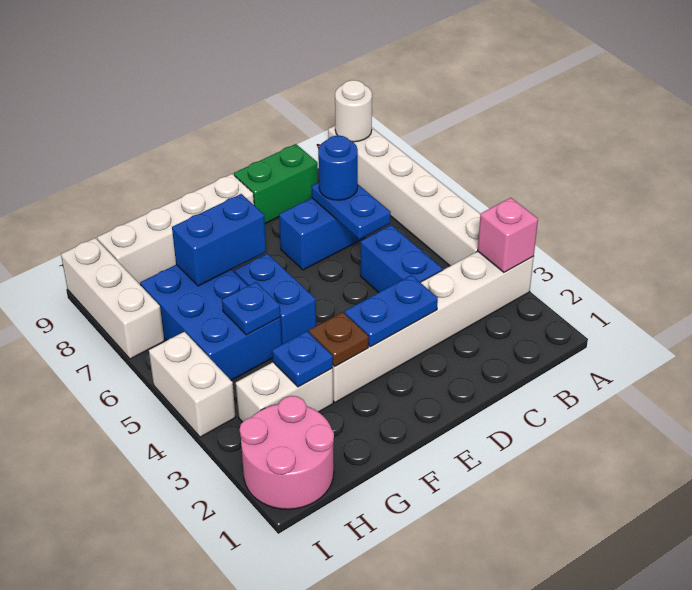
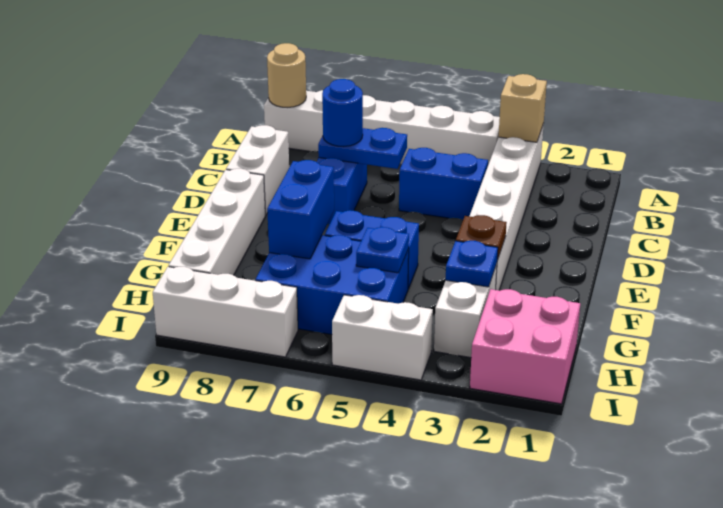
pink 1x1 brick [478,198,538,272] -> tan 1x1 brick [499,74,547,142]
white 1x1 round brick [335,80,372,142] -> tan 1x1 round brick [267,43,306,107]
green 1x2 brick [234,144,318,224] -> white 1x2 brick [226,125,289,215]
blue 1x2 plate [344,275,438,347] -> none
pink 2x2 round brick [240,396,334,509] -> pink 2x2 brick [470,289,580,404]

